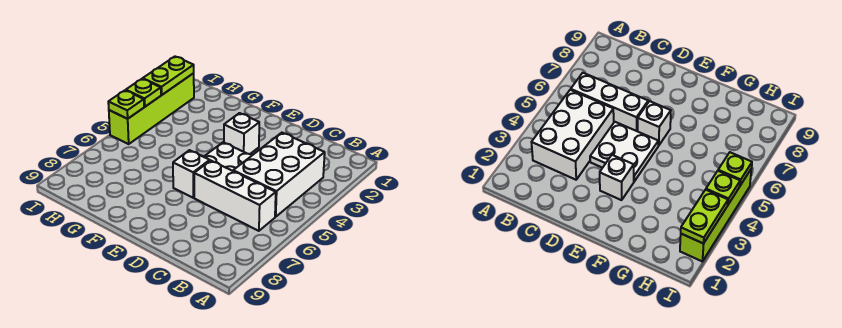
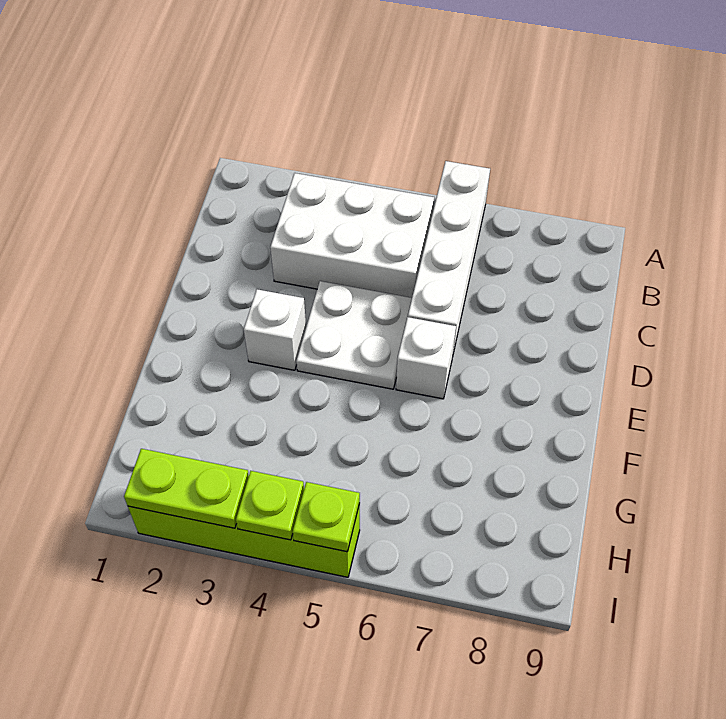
white 1x3 brick [194,161,276,231] -> white 1x4 brick [408,161,490,353]

